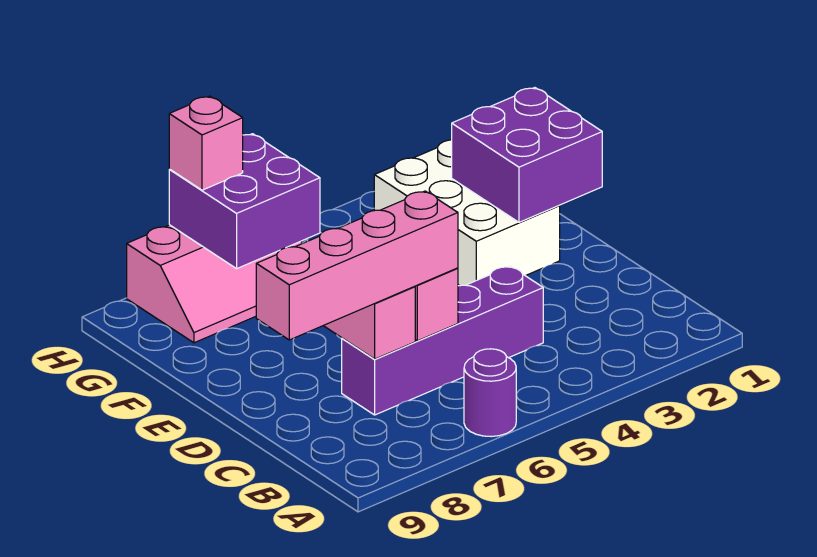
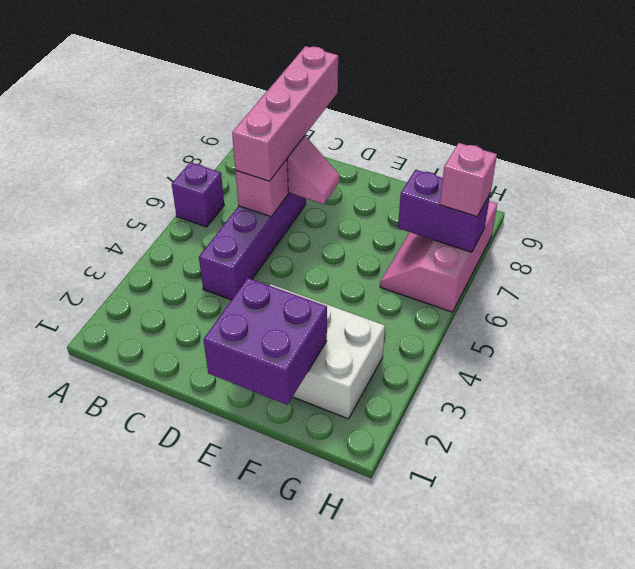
purple 1x1 round brick [464,349,516,437] -> purple 1x1 brick [172,162,224,227]
purple 2x2 brick [169,134,320,269] -> purple 1x2 brick [398,170,490,252]

